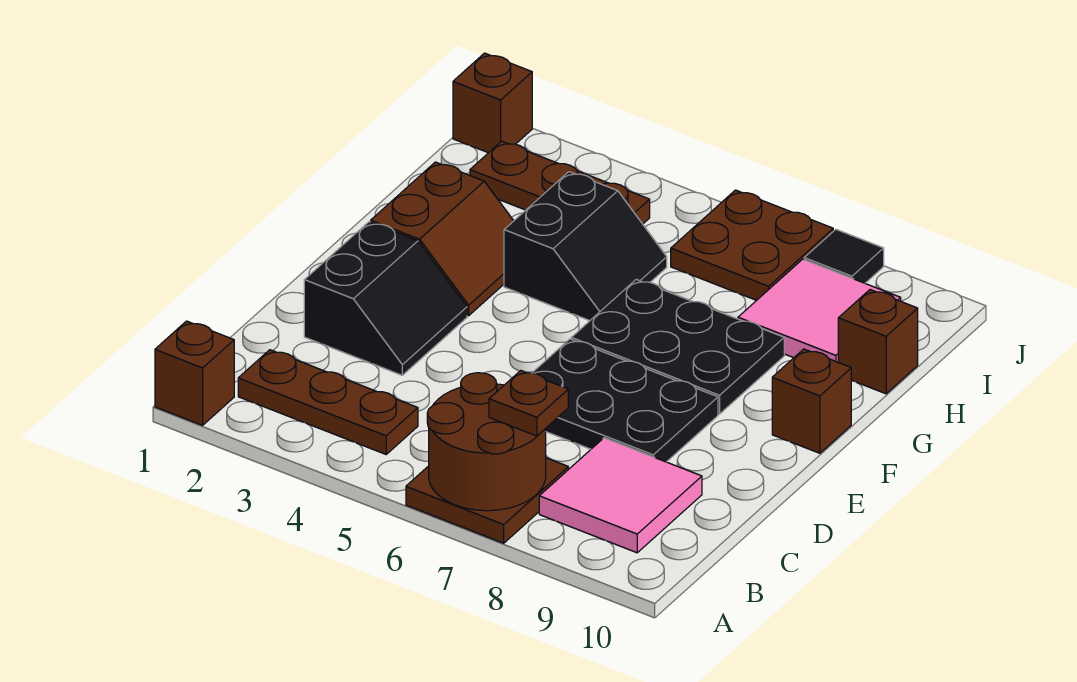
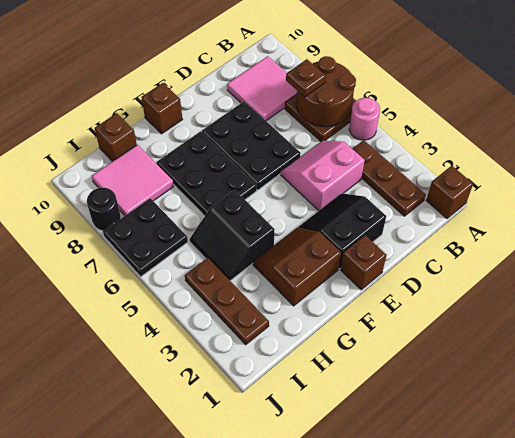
none -> pink 1x1 round brick [349,98,380,140]
none -> pink 2x2 slope [281,141,365,211]
black 2x2 slope [504,172,667,321] -> black 2x2 slope turned to [190,190,275,281]
brown 2x2 plate [671,190,833,300] -> black 2x2 plate [103,198,188,277]
brown 1x1 brick [453,53,532,153] -> brown 1x1 brick moved to [341,235,387,290]
black 1x1 tile [804,230,884,283] -> black 1x1 round brick [87,188,121,231]

